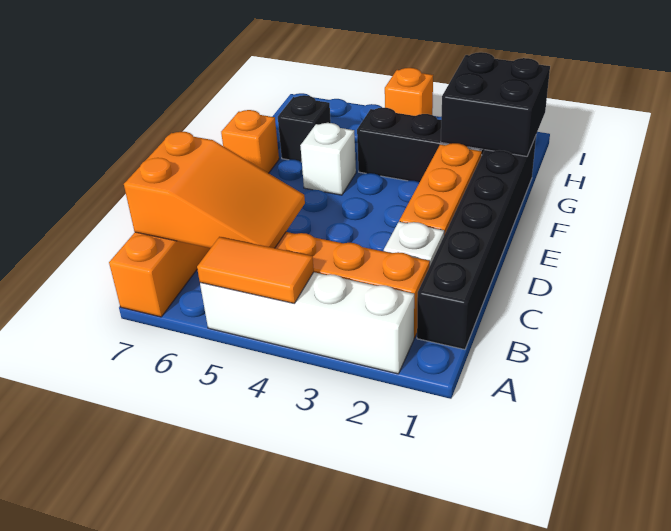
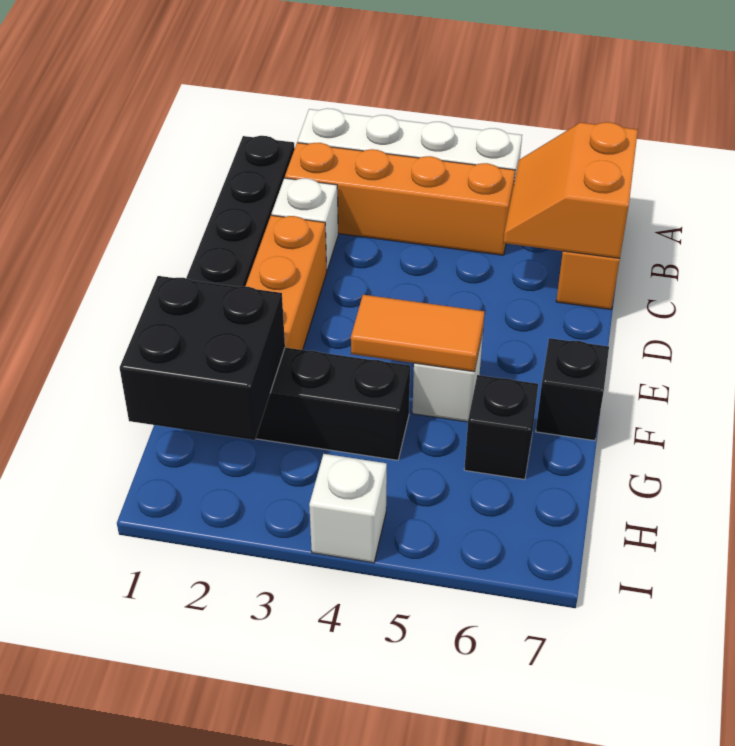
orange 1x2 tile [197,237,314,303] -> orange 1x2 tile moved to [351,295,485,372]
orange 2x3 slope [124,132,305,248] -> orange 2x2 slope [503,122,638,258]
orange 1x1 brick [221,110,279,173] -> black 1x1 brick [536,338,609,441]
orange 1x1 brick [385,68,433,116] -> white 1x1 brick [309,454,387,563]

